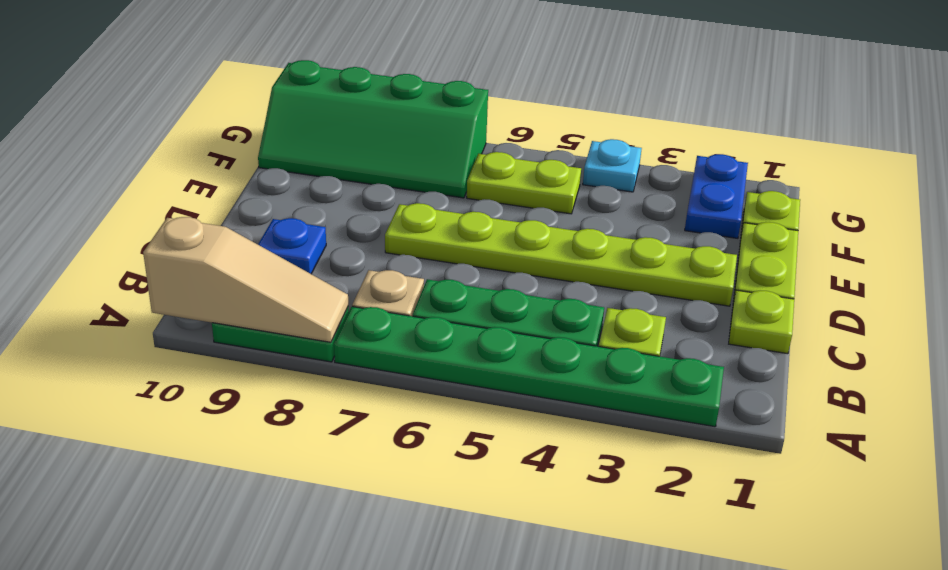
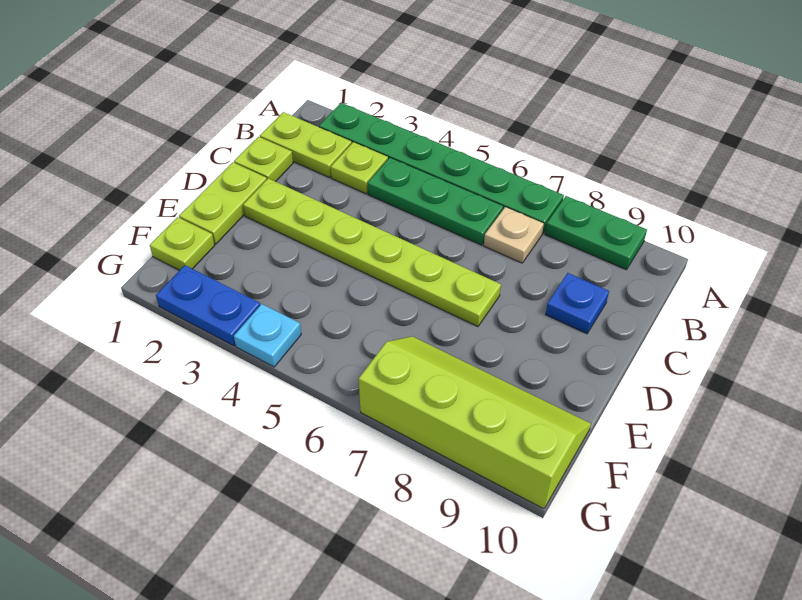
tan 1x3 slope [143,217,348,342] -> none
blue 1x2 plate [685,154,748,238] -> blue 1x2 plate turned to [156,265,260,346]
lime 1x2 plate [467,152,581,214] -> lime 1x2 plate moved to [260,112,352,178]
green 2x4 slope [258,60,488,198] -> lime 2x4 slope [359,336,591,509]

